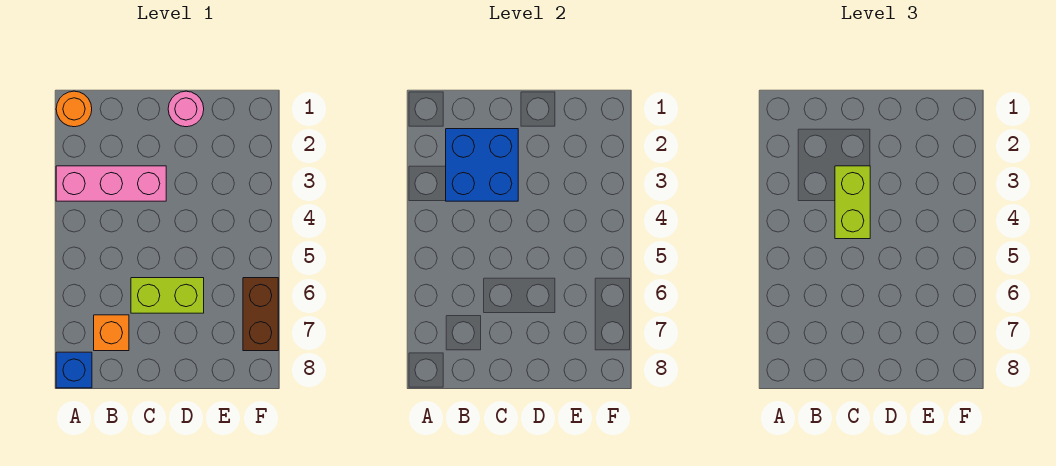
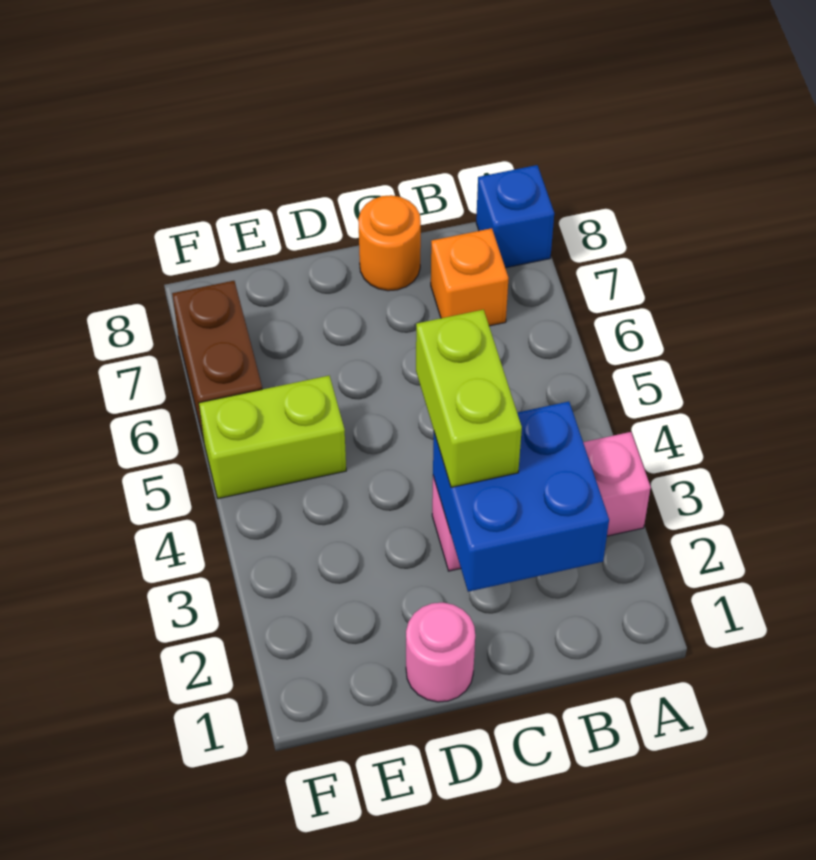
orange 1x1 round brick [56,91,92,127] -> orange 1x1 round brick moved to [358,195,421,291]
lime 1x2 brick [131,278,204,313] -> lime 1x2 brick moved to [199,376,346,499]

